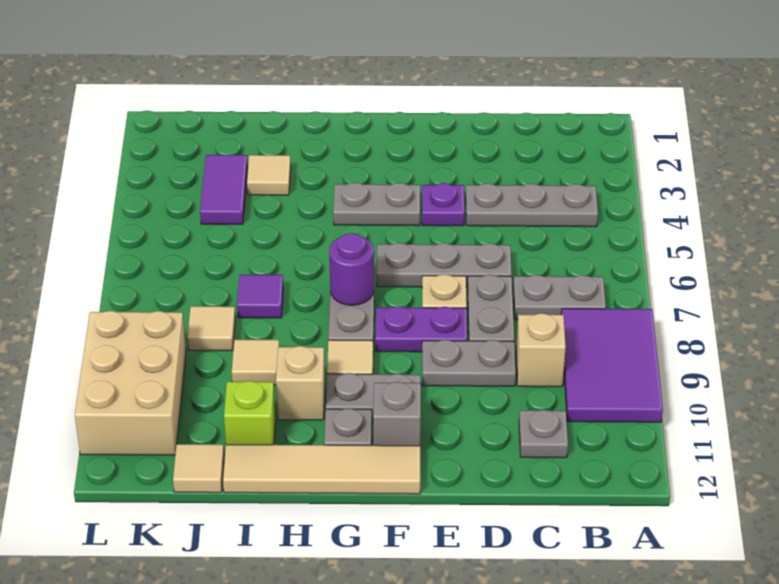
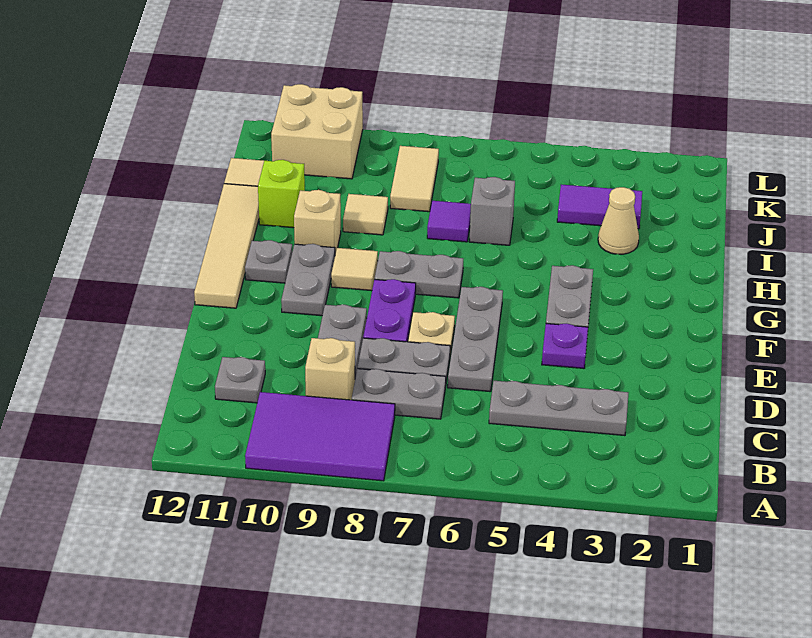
grey 1x3 plate [466,183,598,227] -> grey 1x3 plate turned to [489,381,628,436]
grey 1x2 plate [513,275,606,320] -> grey 1x2 plate turned to [352,369,446,419]
grey 1x1 brick [373,382,421,446] -> grey 1x1 brick moved to [469,177,515,245]
purple 1x1 round brick [329,233,374,305] -> none
tan 1x1 tile [247,155,291,195] -> tan 1x1 cone [598,187,639,254]
tan 1x1 tile [187,306,235,351] -> tan 1x2 tile [390,146,439,212]
tan 2x3 brick [75,311,186,455] -> tan 2x2 brick [271,84,363,179]

